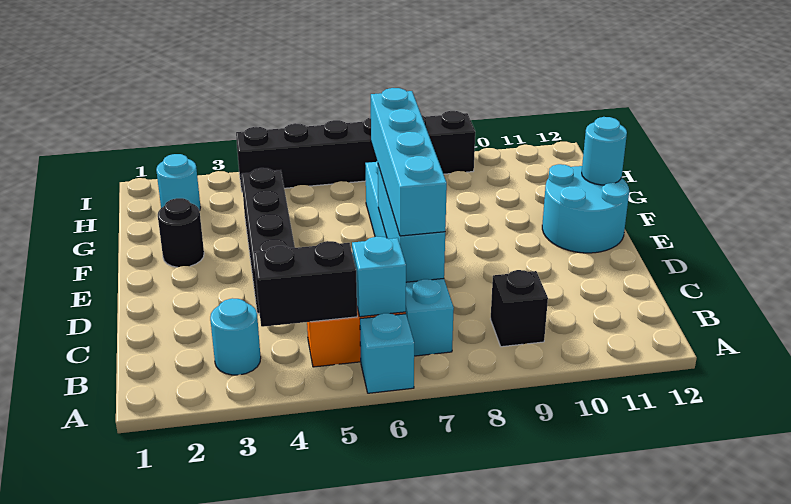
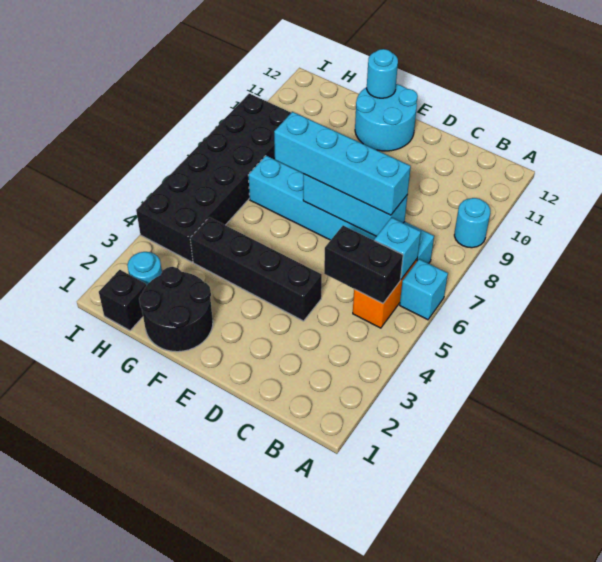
cyan 1x1 round brick [210,298,261,375] -> cyan 1x1 round brick moved to [454,198,490,248]
black 1x2 brick [254,241,357,327] -> black 1x2 brick turned to [324,226,403,303]
black 1x1 brick [491,270,548,347] -> black 1x1 brick moved to [99,270,146,331]
black 1x1 round brick [158,198,204,267] -> black 2x2 round brick [139,267,213,352]
black 1x6 brick [236,111,475,192] -> black 2x6 brick [136,93,291,262]

